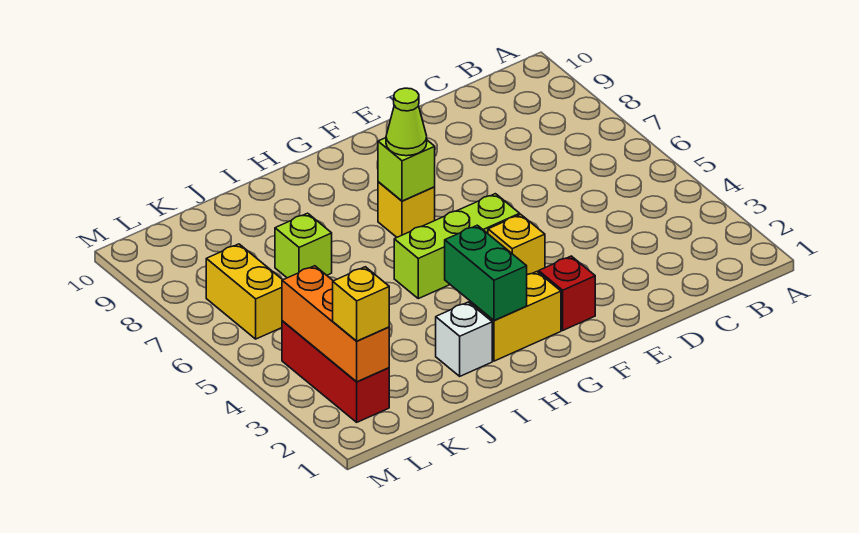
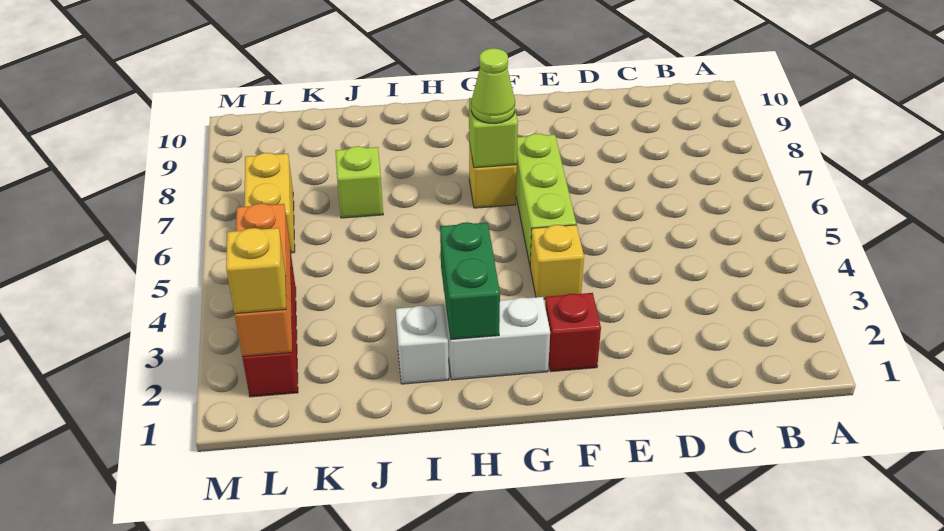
lime 1x3 brick [394,194,520,299] -> lime 1x3 brick turned to [516,134,576,264]
yellow 1x2 brick [470,272,561,361] -> white 1x2 brick [446,297,550,380]

